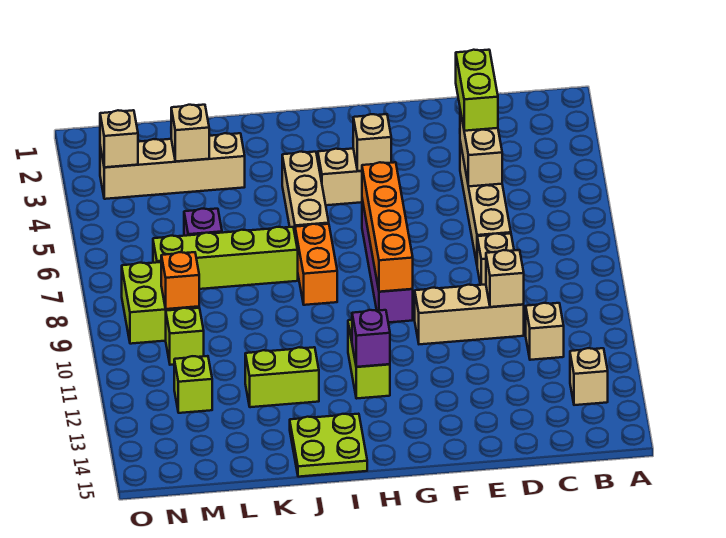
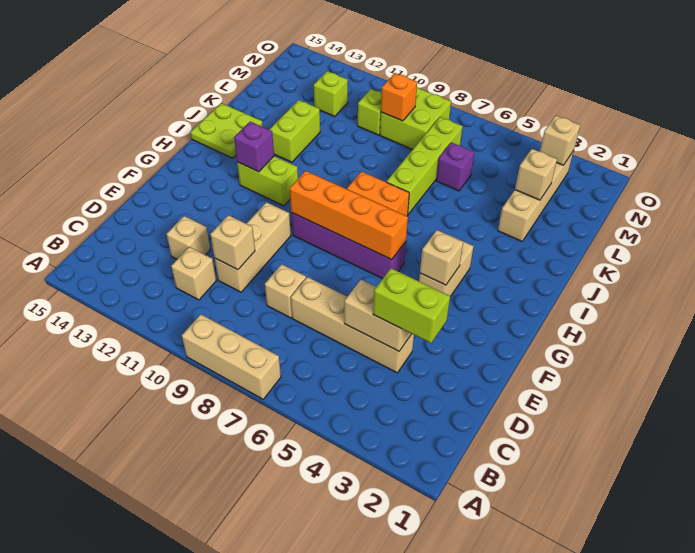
tan 1x1 brick [570,348,608,405] -> tan 1x1 brick moved to [167,216,210,259]
tan 1x3 brick [282,152,329,233] -> tan 1x3 brick moved to [182,314,281,399]

